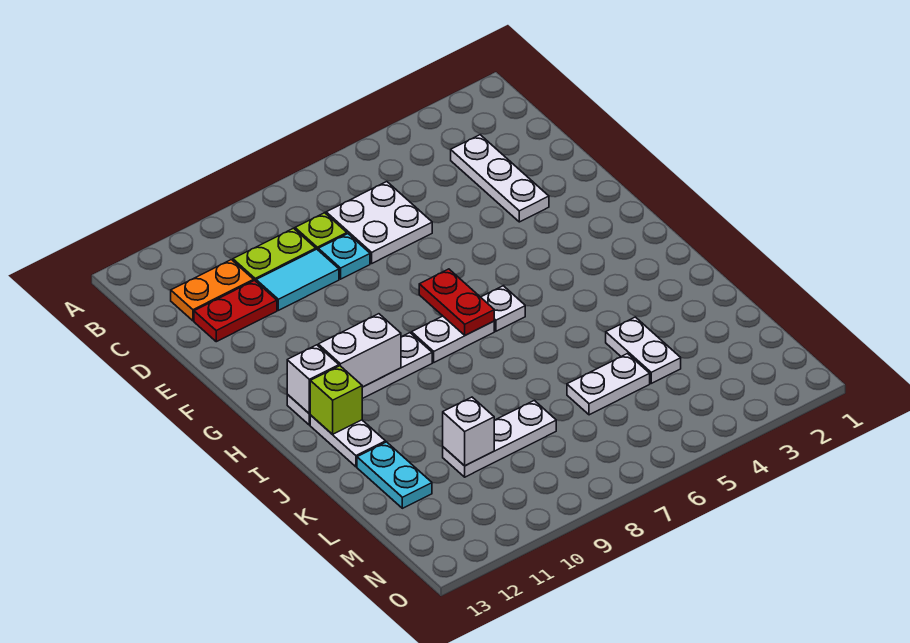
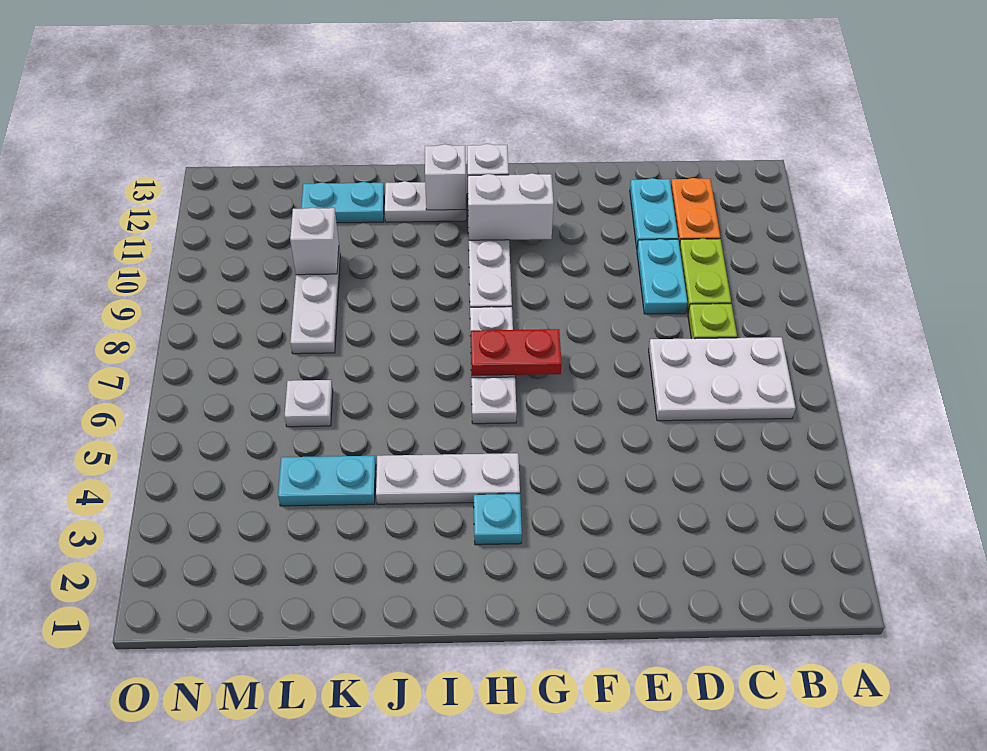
white 1x3 plate [451,135,549,222] -> white 1x3 plate moved to [376,453,520,504]
white 2x2 plate [326,182,432,263] -> white 2x3 plate [649,337,796,421]
cyan 1x1 plate [318,234,370,279] -> cyan 1x1 plate moved to [474,494,522,545]
cyan 1x2 tile [256,249,339,310] -> cyan 1x2 plate [637,239,688,314]
red 1x2 plate [194,280,277,342] -> cyan 1x2 plate [630,178,678,248]
white 1x2 brick [318,314,401,387] -> white 1x2 brick turned to [468,173,554,240]
lime 1x1 brick [310,366,362,434] -> white 1x1 brick [425,144,466,210]
white 1x2 plate [606,317,681,383] -> cyan 1x2 plate [278,456,376,506]
white 1x2 plate [567,354,650,415] -> white 1x1 plate [285,380,333,427]

